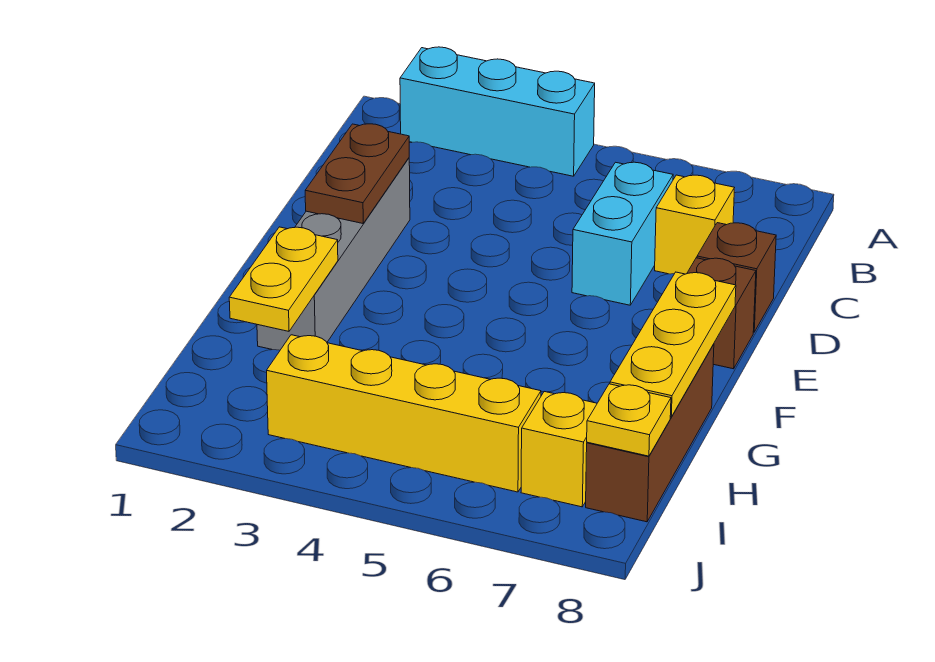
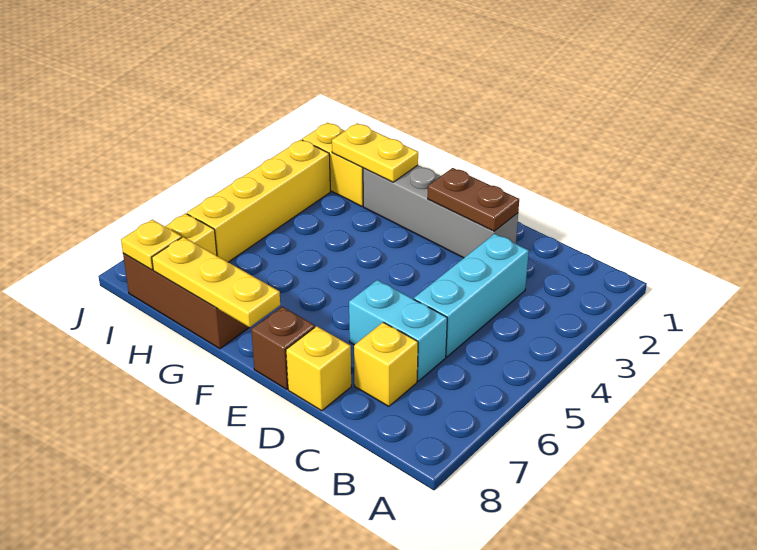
cyan 1x3 brick [400,47,595,176] -> cyan 1x3 brick moved to [414,234,529,357]
brown 1x1 brick [697,223,776,332] -> yellow 1x1 brick [286,326,351,411]
none -> yellow 1x2 brick [302,123,363,206]

